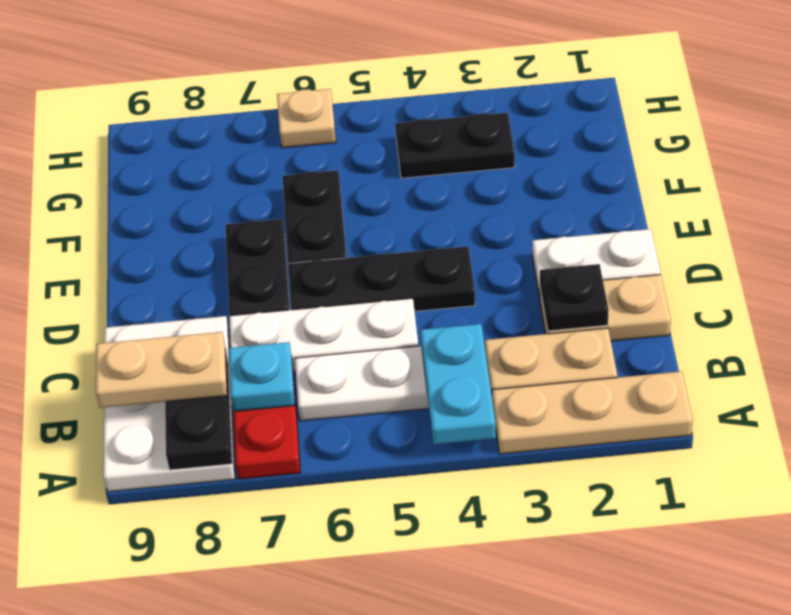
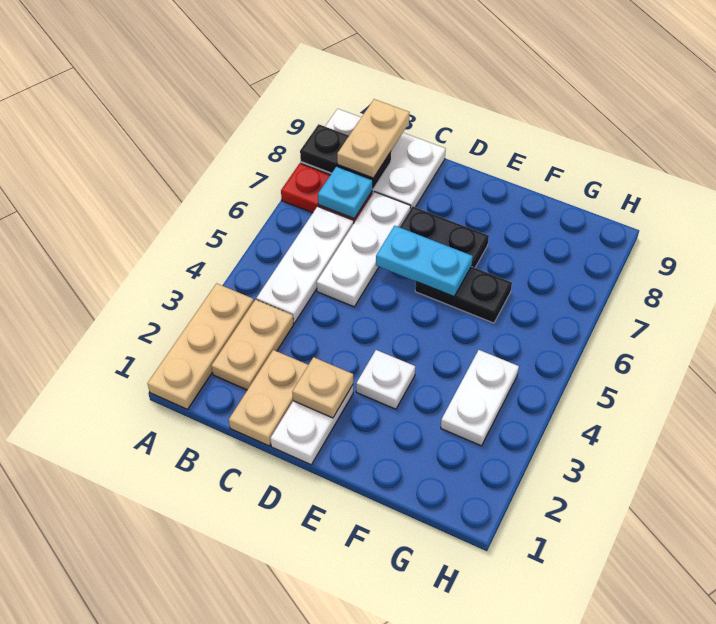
cyan 1x2 plate [421,324,496,444] -> cyan 1x2 plate moved to [376,226,473,296]
black 1x1 plate [540,264,609,331] -> none
black 1x3 plate [288,246,475,311] -> none
none -> white 1x1 plate [356,350,415,409]
black 1x2 plate [395,113,515,178] -> white 1x2 plate [441,350,519,446]
tan 1x1 plate [277,89,336,148] -> tan 1x1 plate moved to [292,357,353,418]

